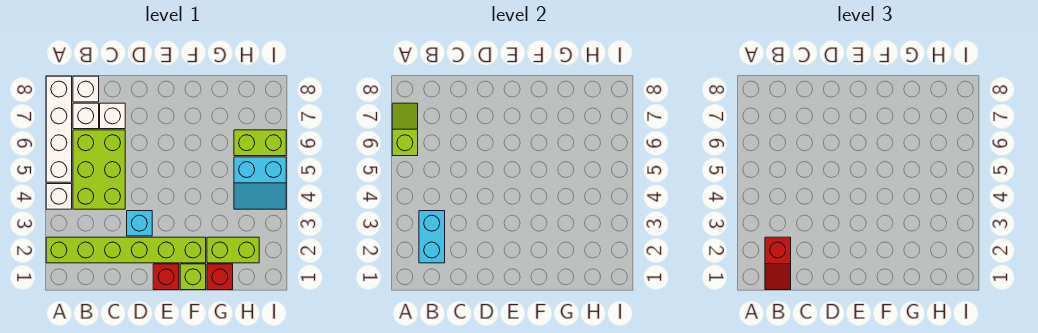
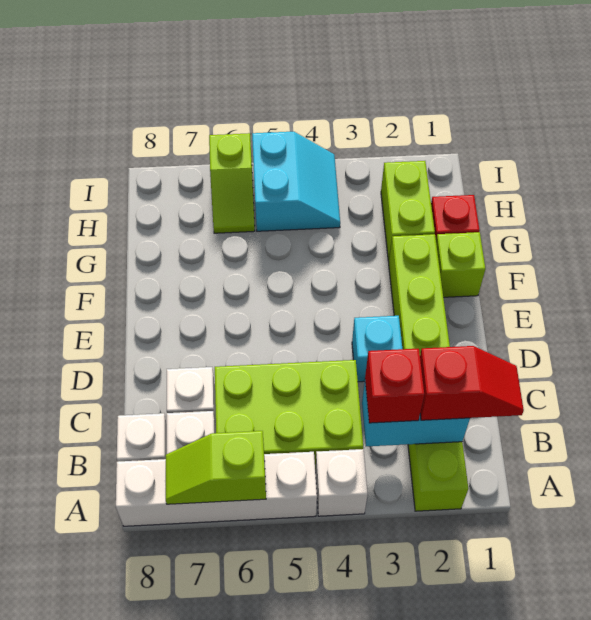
red 1x1 brick [153,264,179,290] -> red 1x1 brick moved to [365,349,424,423]
lime 1x2 brick [234,130,286,156] -> lime 1x2 slope [209,133,255,233]

